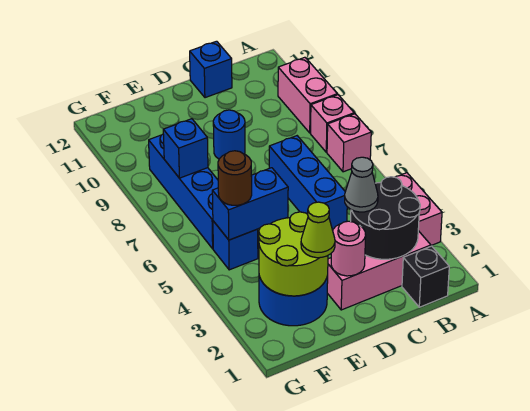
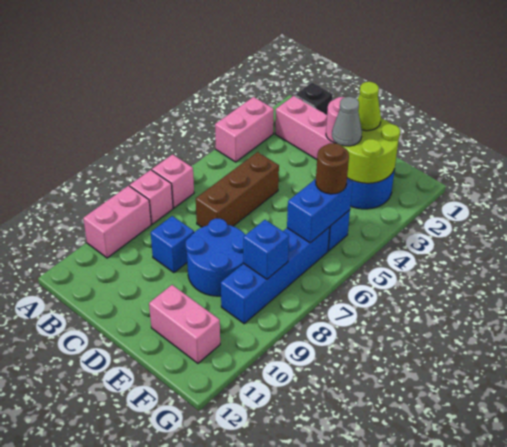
black 2x2 round brick [351,177,420,259] -> none
grey 1x1 cone [345,157,378,212] -> grey 1x1 cone moved to [332,97,362,146]
blue 1x3 brick [269,136,347,229] -> brown 1x3 brick [196,152,279,227]
blue 1x1 brick [190,41,232,98] -> blue 1x1 brick moved to [151,216,194,273]
blue 1x1 round brick [213,110,245,159] -> blue 2x2 round brick [186,219,245,296]
blue 1x2 brick [212,168,288,240] -> blue 1x2 brick turned to [287,179,353,243]
none -> pink 1x2 brick [149,285,220,363]

